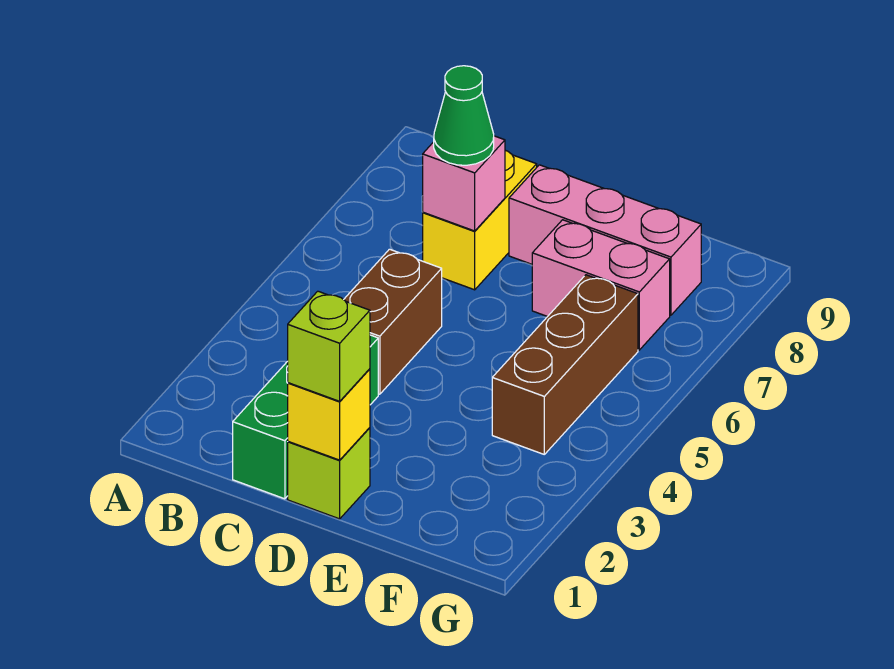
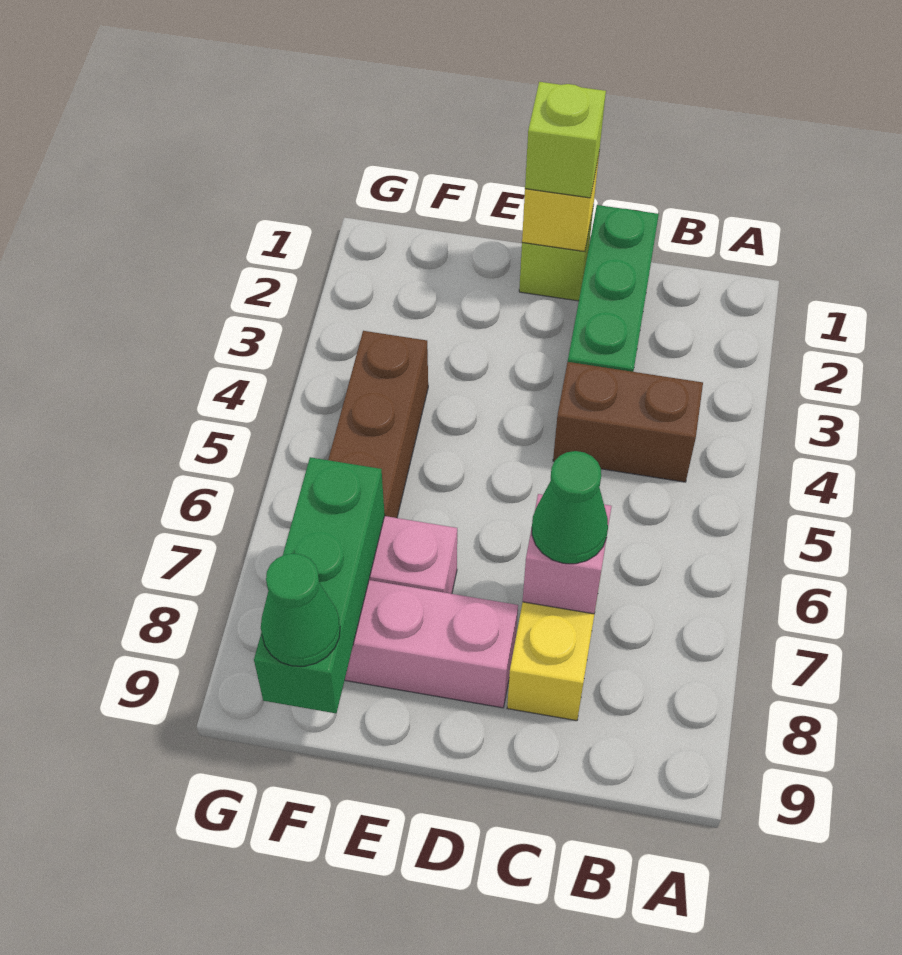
brown 1x2 brick [344,249,442,394] -> brown 1x2 brick turned to [553,362,703,482]
none -> green 1x3 brick [254,457,385,713]
none -> green 1x1 cone [261,553,340,666]

